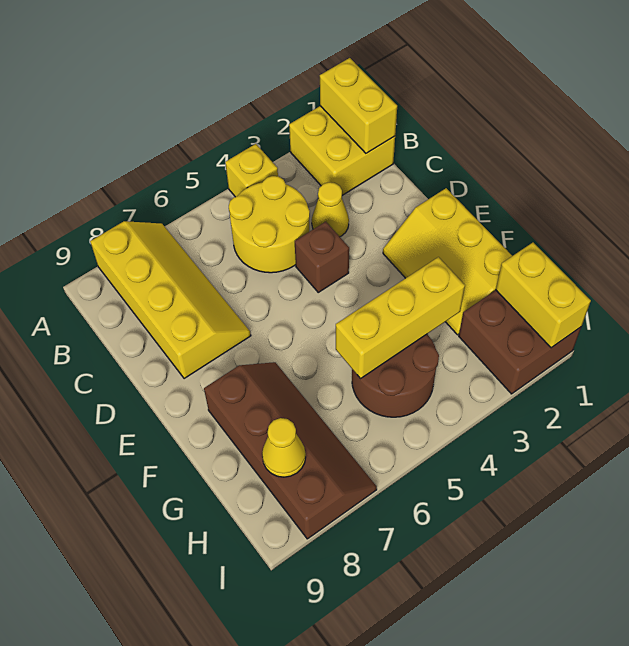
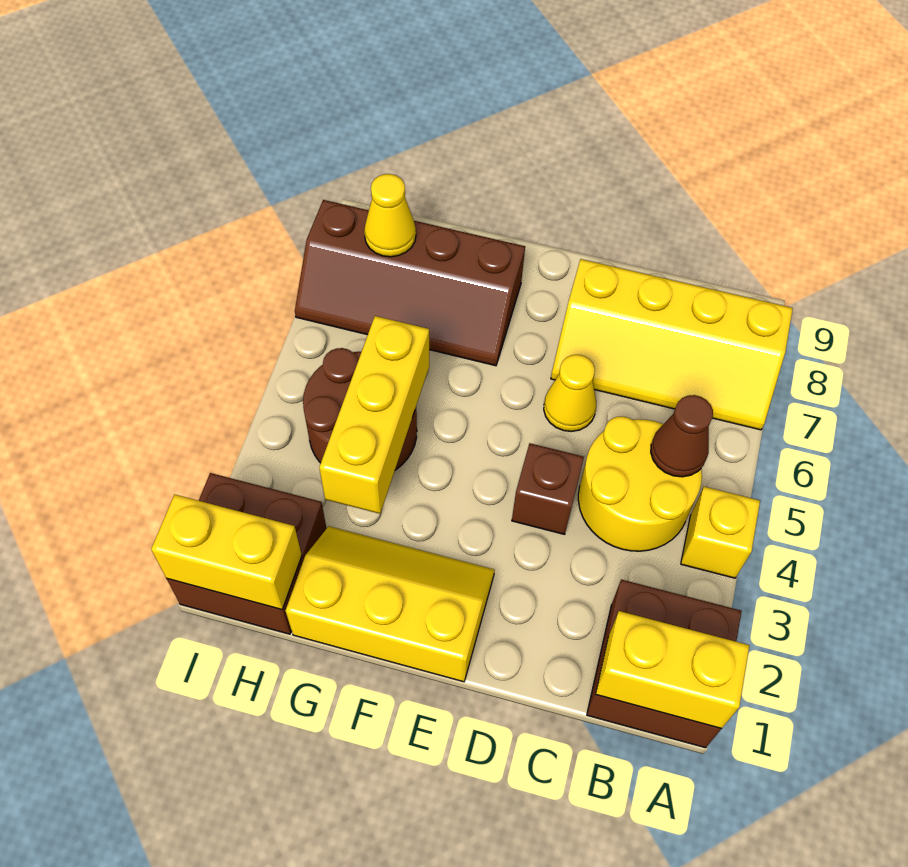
yellow 2x2 brick [289,106,395,195] -> brown 2x2 brick [587,579,741,748]
none -> brown 1x1 cone [651,395,713,477]
yellow 1x1 cone [312,182,349,237] -> yellow 1x1 cone moved to [544,355,596,431]

